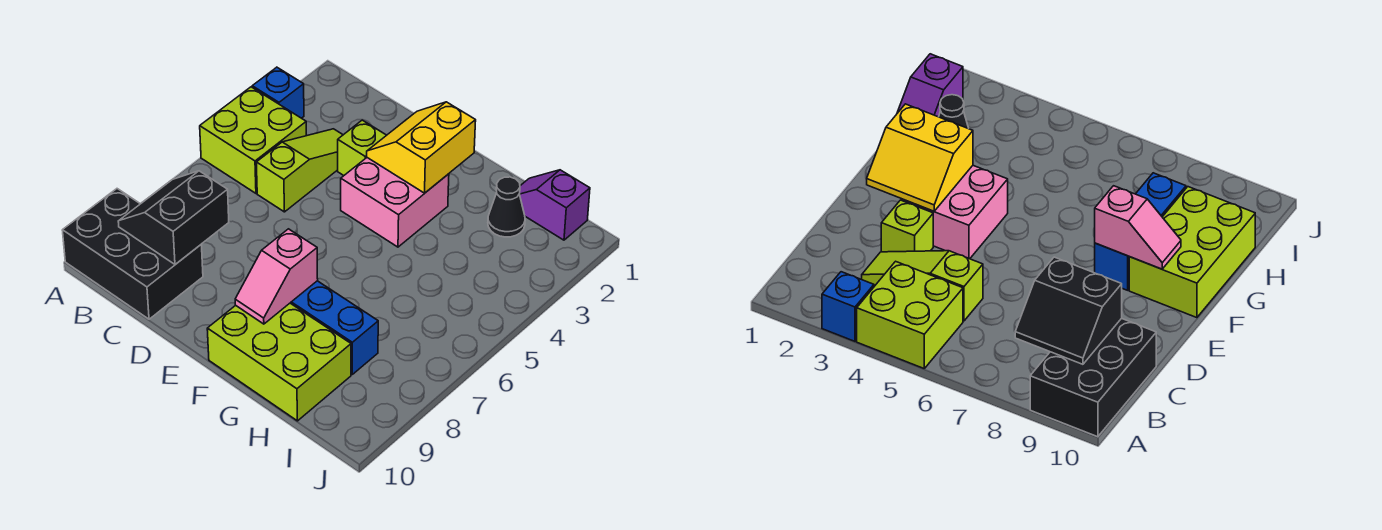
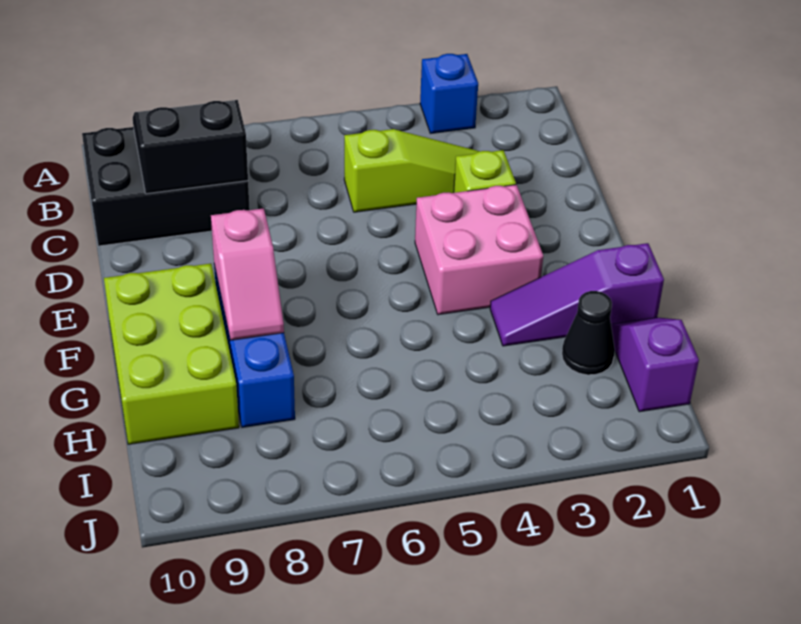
lime 2x2 brick [200,87,306,193] -> none
black 2x3 brick [62,189,203,319] -> black 2x3 brick turned to [82,127,250,246]
yellow 2x2 slope [367,102,476,193] -> none
pink 1x2 slope [235,229,318,324] -> pink 1x2 slope turned to [211,208,284,340]
none -> purple 1x3 slope [490,243,664,346]

